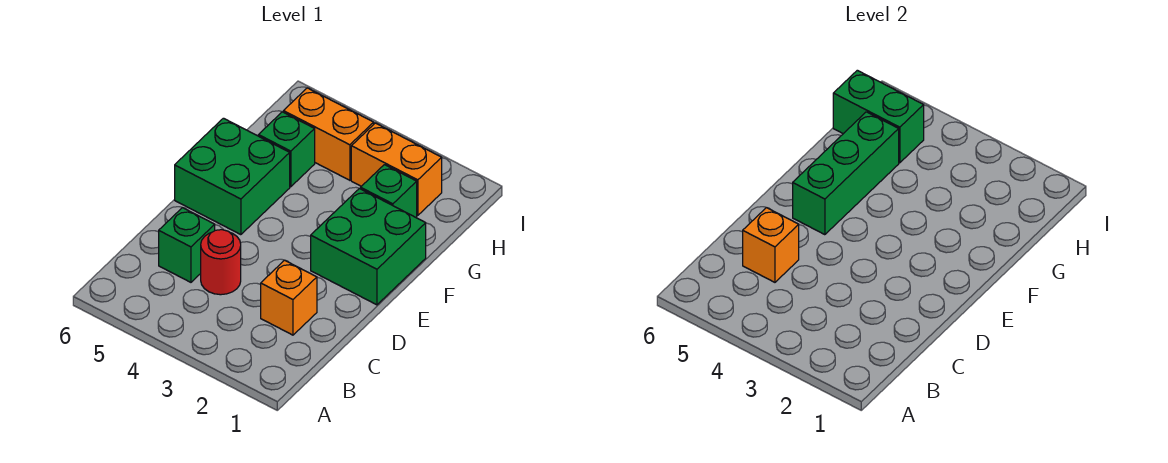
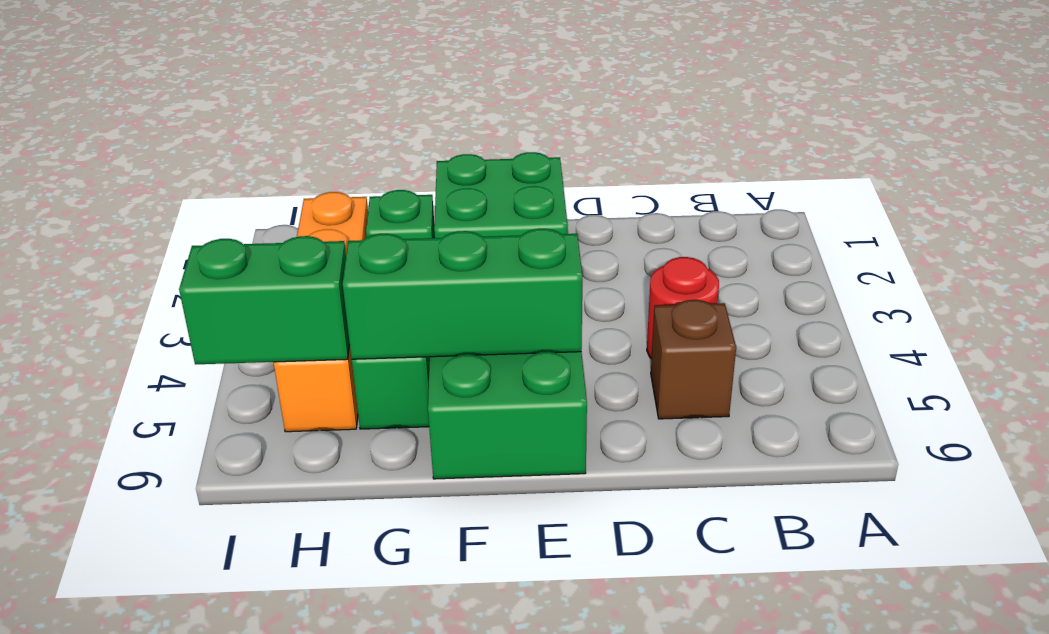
orange 1x1 brick [261,260,317,335] -> none
green 1x1 brick [159,208,215,282] -> brown 1x1 brick [651,300,736,419]
orange 1x1 brick [743,208,799,282] -> none
green 1x2 brick [833,70,924,163] -> green 1x2 brick turned to [179,236,350,364]

